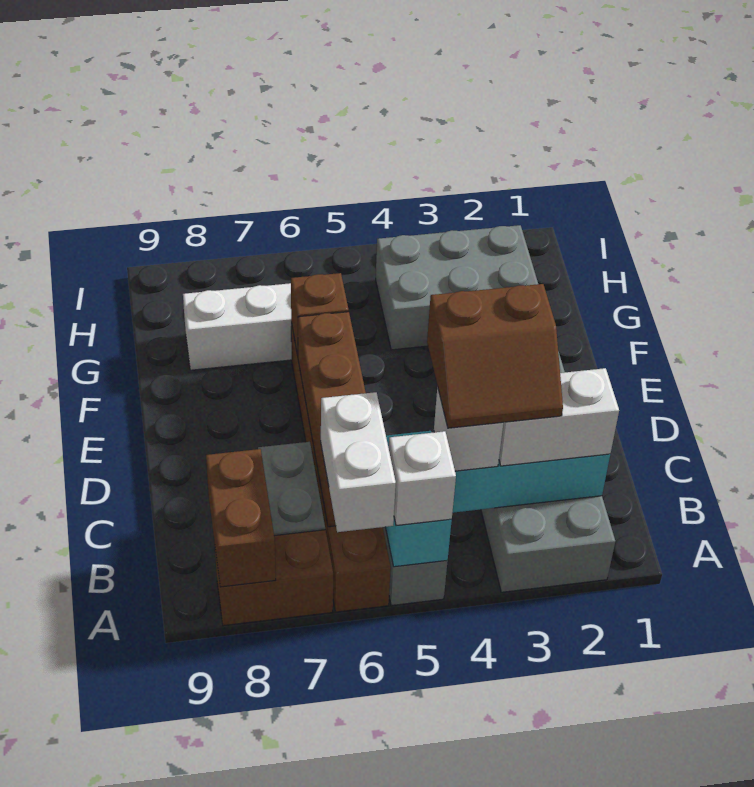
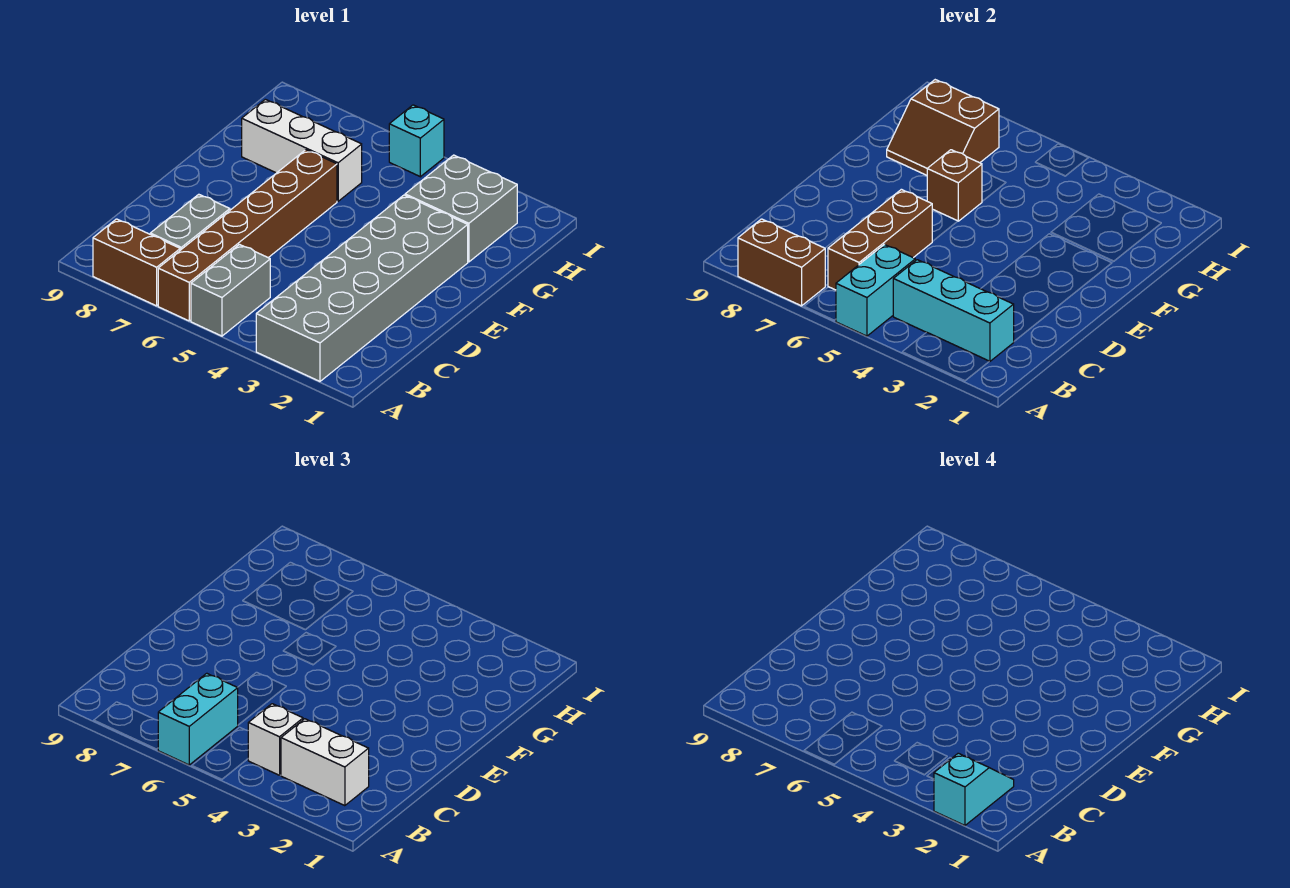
none -> cyan 1x2 slope [934,753,1014,825]
white 1x1 brick [389,431,456,526] -> none
white 1x2 brick [321,392,396,532] -> cyan 1x2 brick [158,673,238,765]
brown 1x2 brick [206,449,276,587] -> brown 1x2 brick turned to [738,219,825,306]
brown 2x2 slope [427,284,563,428] -> brown 2x2 slope moved to [887,80,999,175]
brown 1x4 brick [298,312,366,527] -> brown 1x3 brick [828,189,932,290]
grey 2x3 brick [376,225,538,350] -> grey 2x2 brick [405,155,517,262]
none -> cyan 1x1 brick [389,105,444,177]

